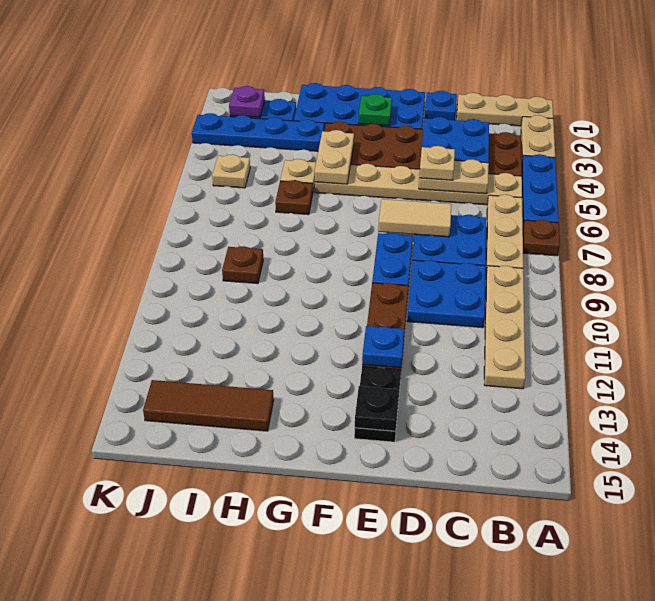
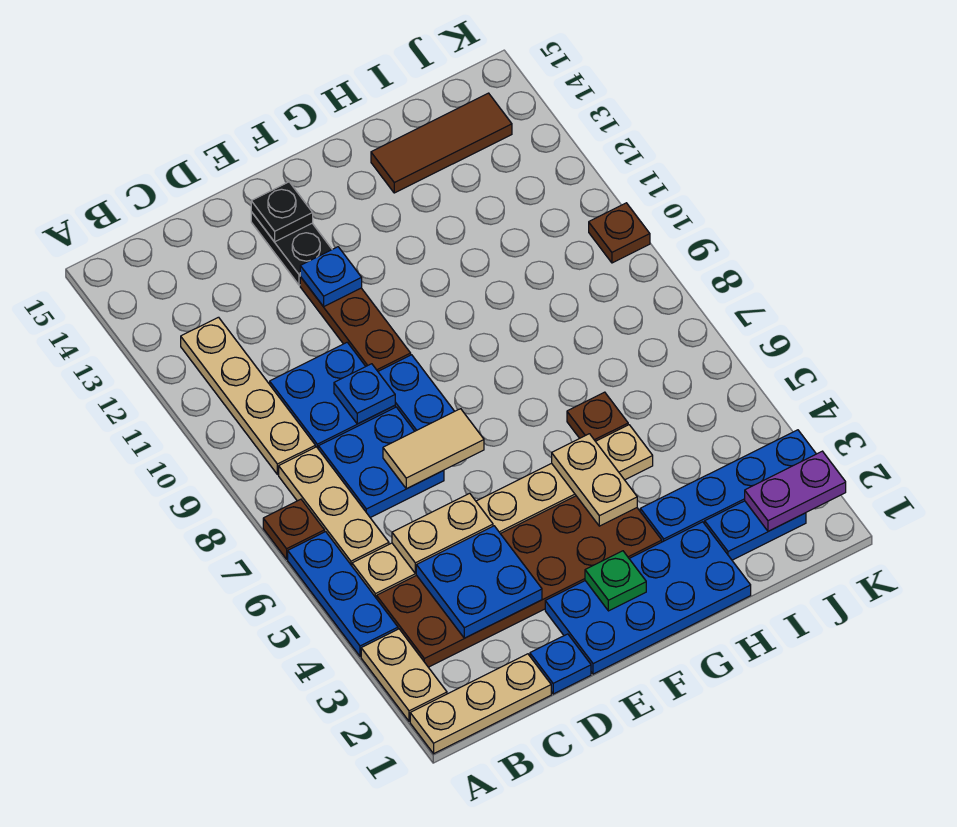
tan 1x1 plate [419,146,455,180] -> none
none -> blue 1x1 plate [334,364,395,424]
brown 1x1 plate [222,246,263,284] -> brown 1x1 plate moved to [589,203,650,263]
purple 1x1 plate [229,86,265,117] -> purple 1x2 plate [745,451,846,531]
tan 1x1 plate [212,154,250,188] -> none

